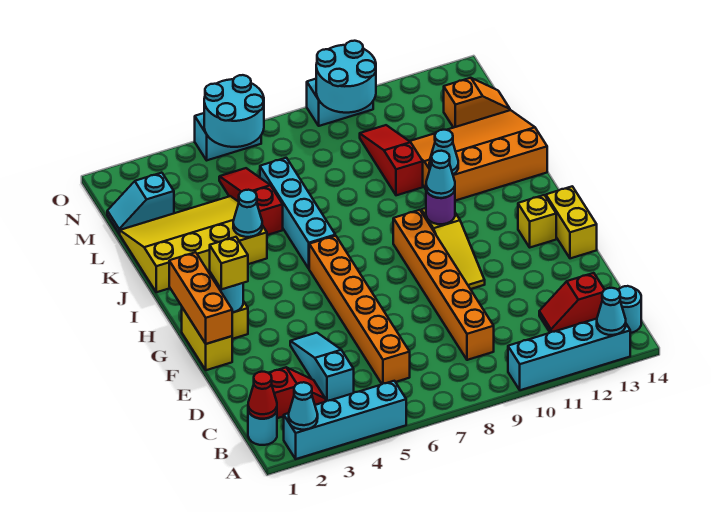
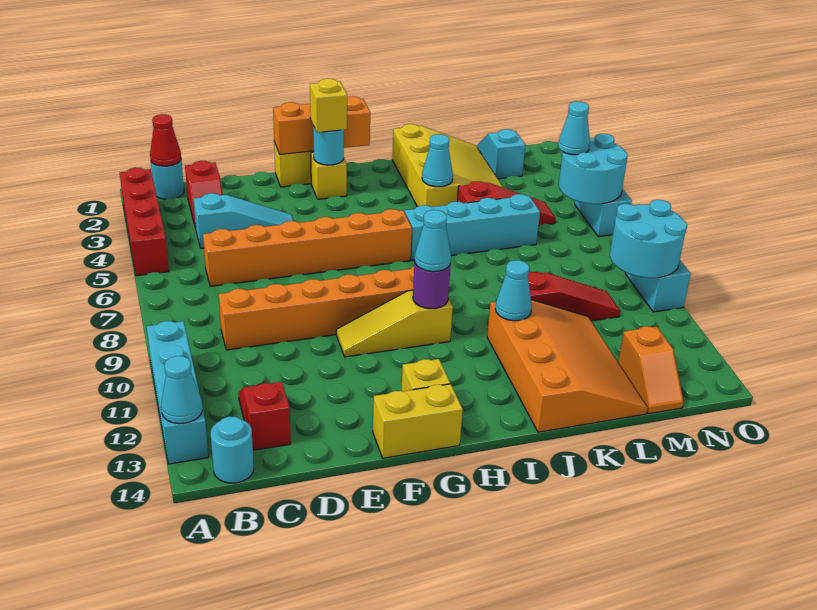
cyan 1x4 brick [284,381,406,459] -> red 1x4 brick [120,167,169,276]
cyan 1x1 cone [289,382,318,430] -> cyan 1x1 cone moved to [558,101,590,155]

